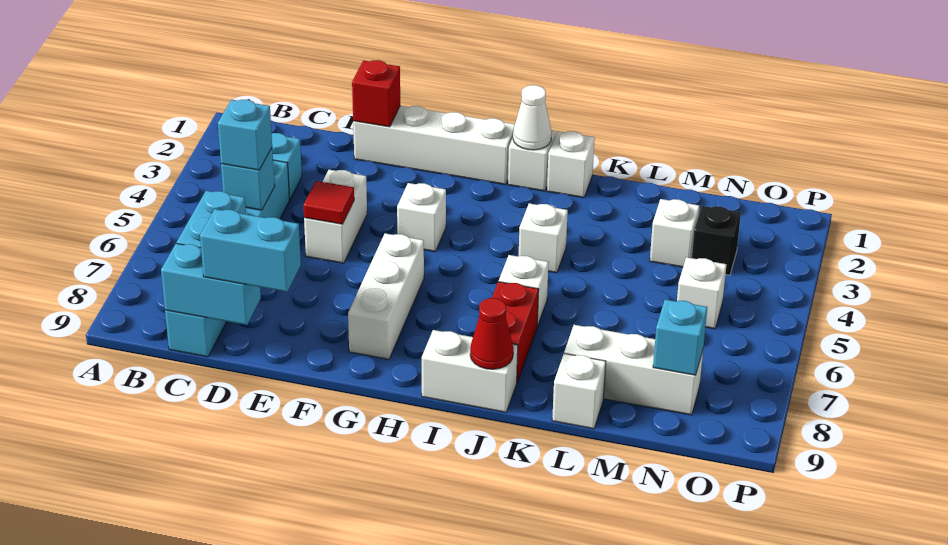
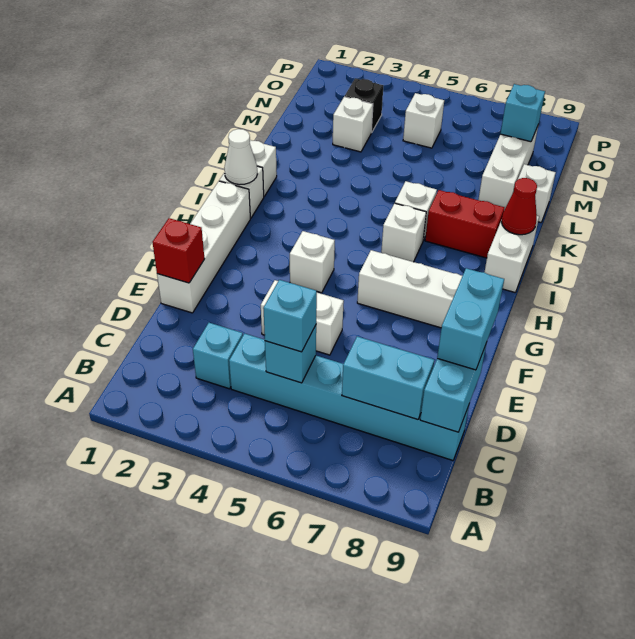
red 1x1 tile [303,181,354,224] -> none
white 1x1 brick [519,203,568,273] -> white 1x1 brick moved to [381,203,426,262]

